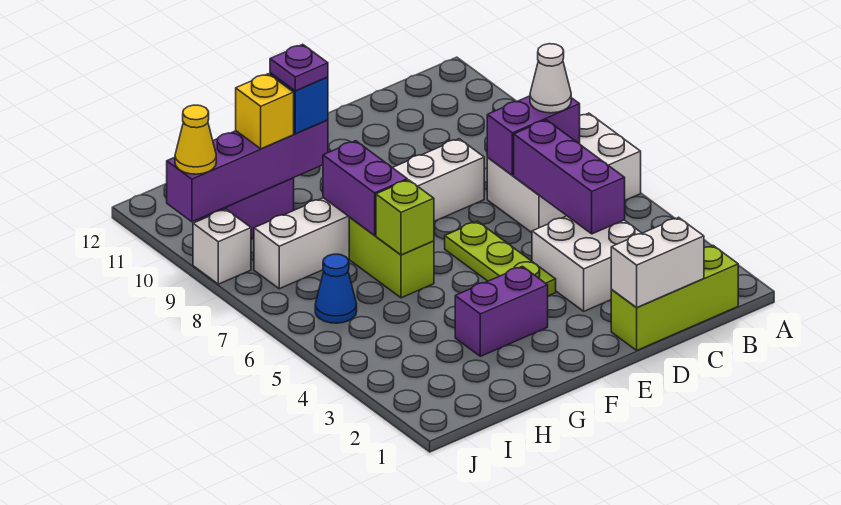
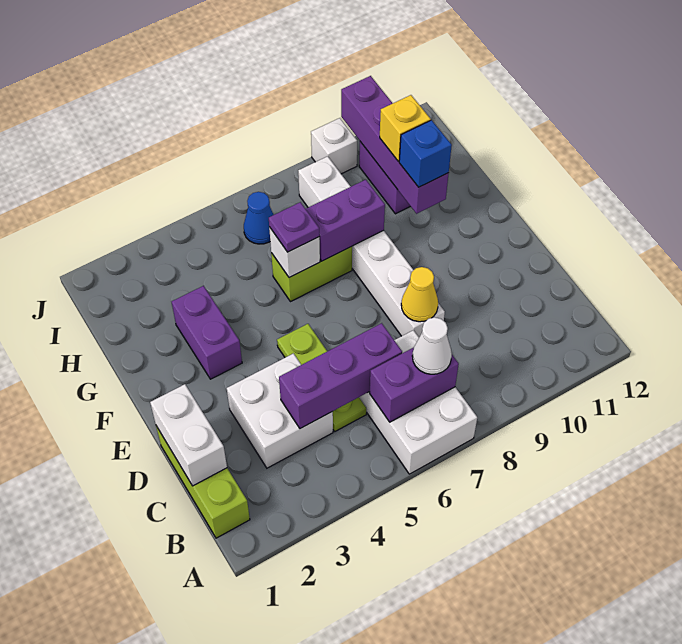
purple 1x2 brick [487,96,580,175] -> purple 1x2 brick turned to [370,348,459,422]
lime 1x3 plate [445,221,556,296] -> lime 1x3 plate turned to [277,324,366,431]
lime 1x1 brick [376,180,434,255] -> white 1x1 brick [269,227,320,278]
purple 1x1 plate [270,44,328,91] -> purple 1x1 plate moved to [269,202,319,252]
yellow 1x1 cone [175,105,216,174] -> yellow 1x1 cone moved to [401,267,438,322]

